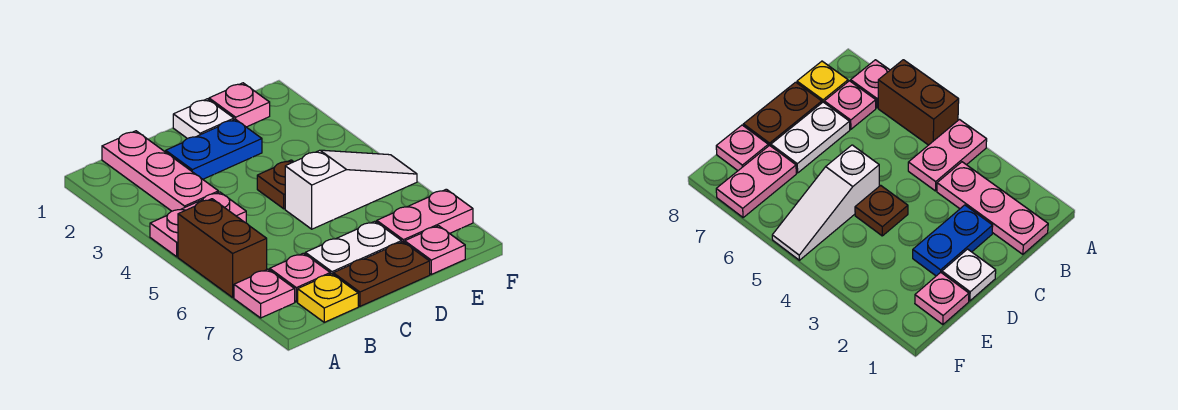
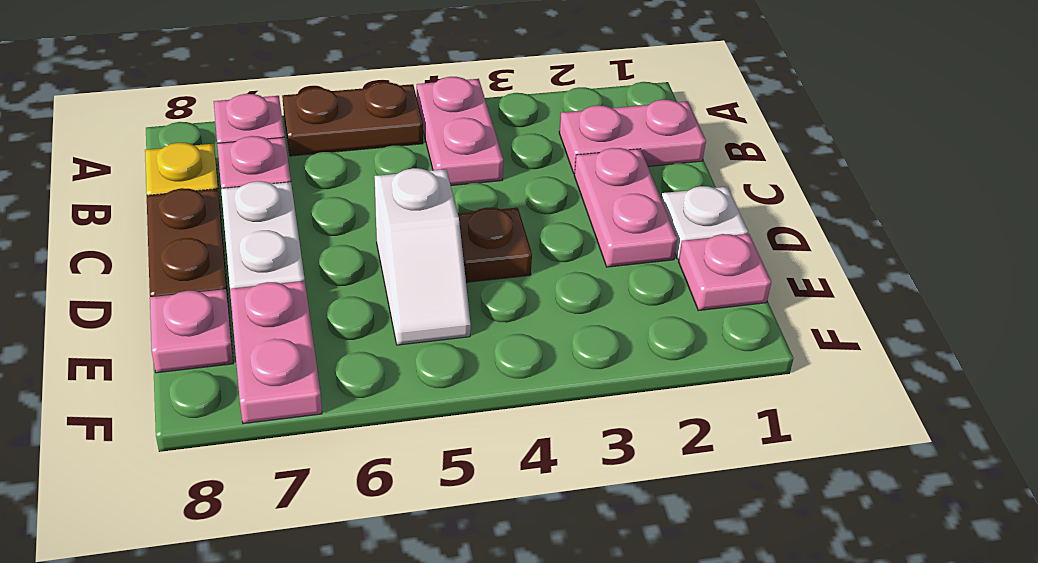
brown 1x2 brick [178,199,267,297] -> brown 1x2 plate [282,82,423,156]
pink 1x3 plate [102,131,218,211] -> pink 1x2 plate [559,100,706,173]
blue 1x2 plate [166,119,262,179] -> pink 1x2 plate [574,148,677,267]
white 1x3 slope [285,150,417,229] -> white 1x2 slope [374,168,471,345]

